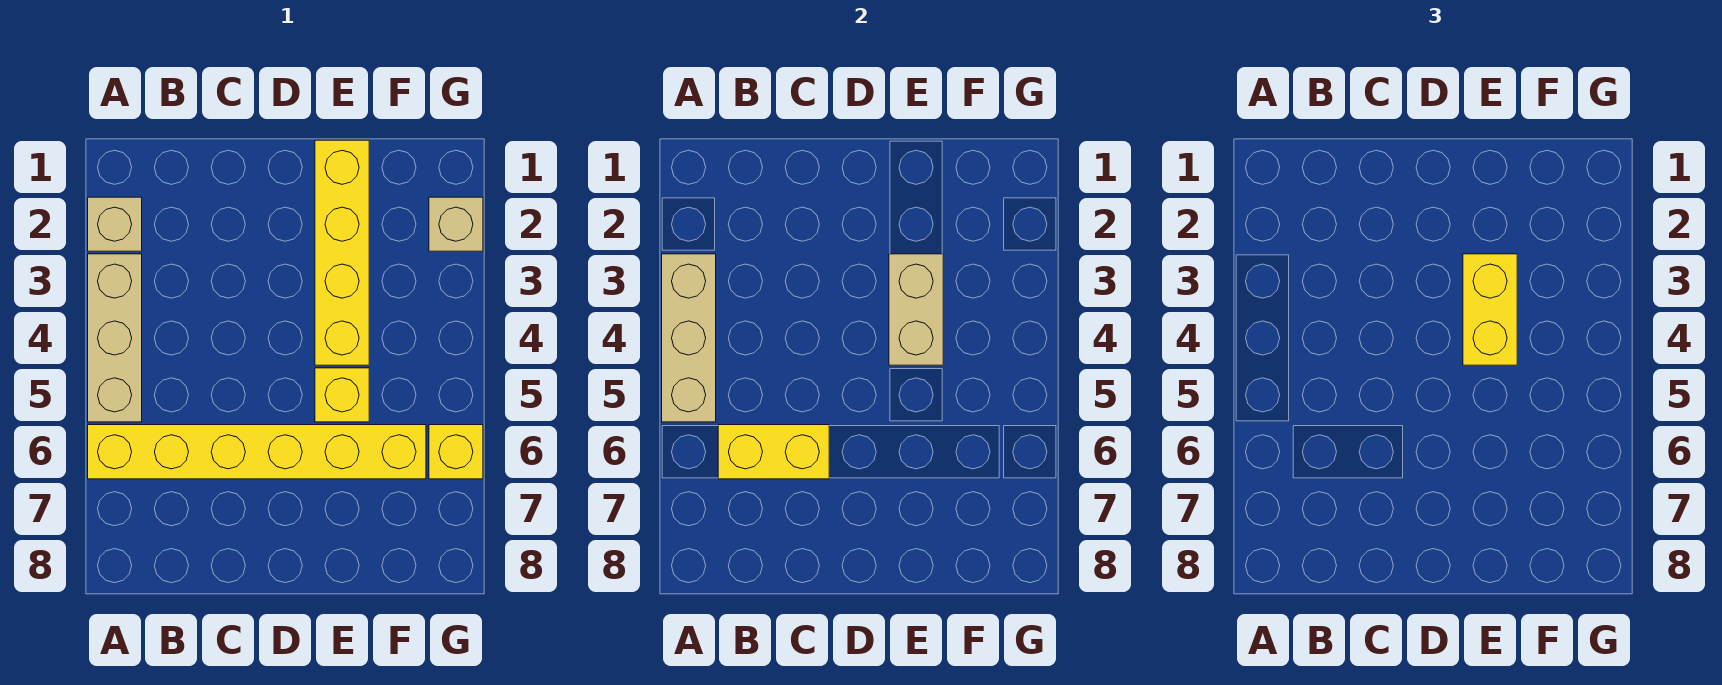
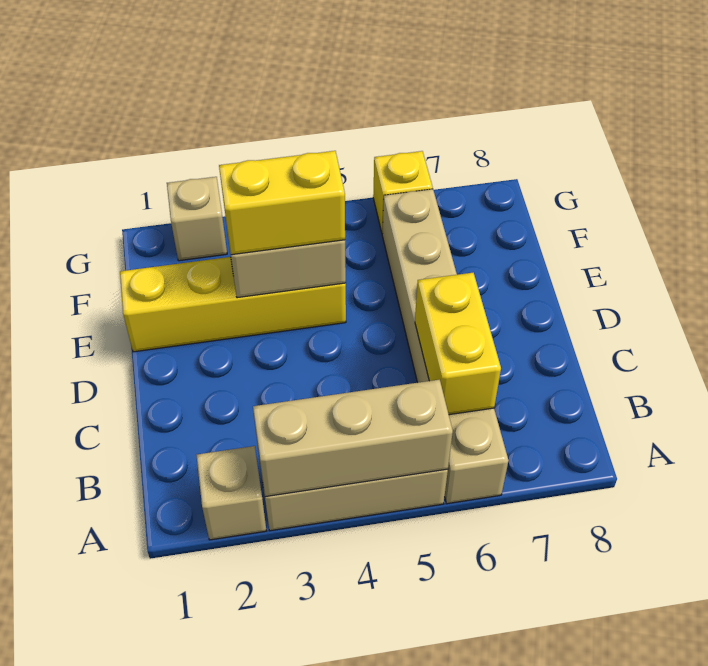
yellow 1x6 brick [88,425,426,479] -> tan 1x6 brick [382,189,509,504]
yellow 1x1 brick [315,368,369,422] -> none

